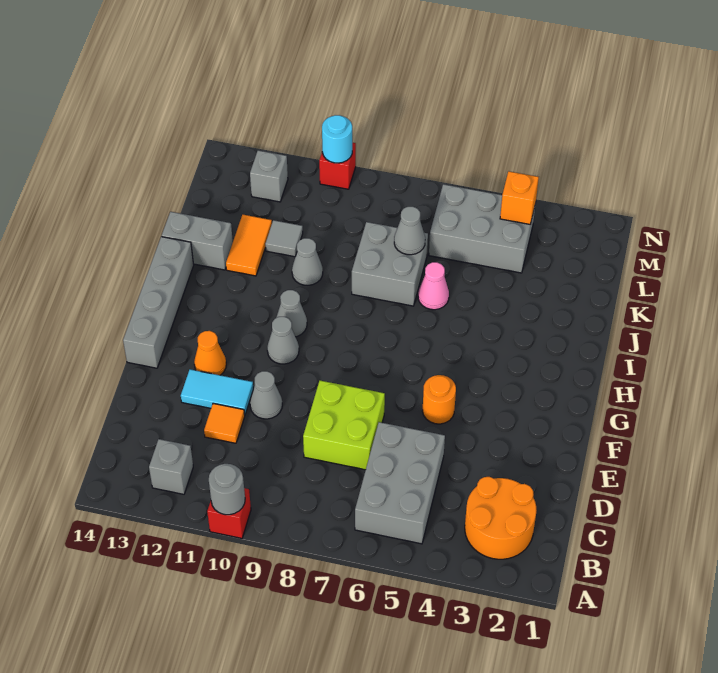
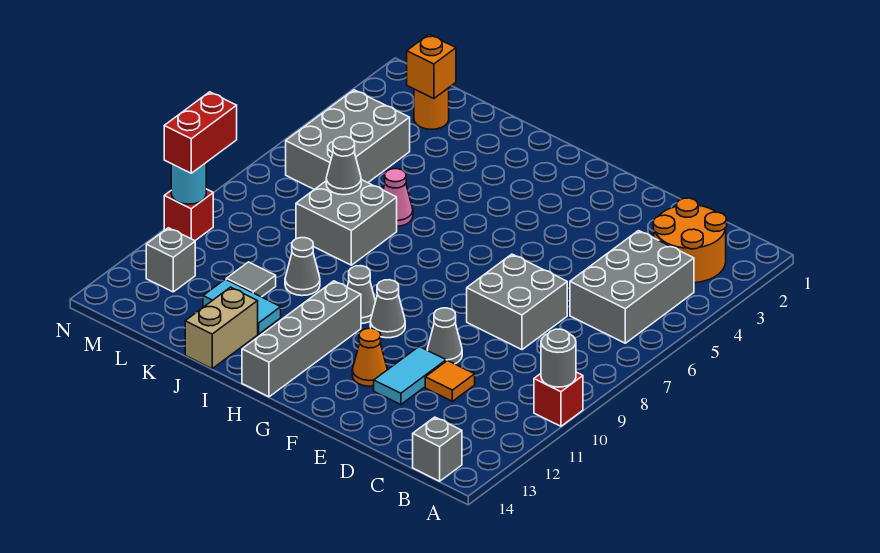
grey 2x3 brick [355,422,445,544] -> grey 2x3 brick turned to [570,231,694,343]
grey 1x1 brick [149,439,193,494] -> grey 1x1 brick moved to [413,417,462,481]
lime 2x2 brick [303,381,385,470] -> grey 2x2 brick [467,254,567,350]
orange 1x1 round brick [422,375,456,424] -> orange 1x1 round brick moved to [414,88,449,129]
grey 1x4 brick [123,237,194,368] -> grey 1x4 brick turned to [242,281,361,397]
orange 1x2 tile [226,215,272,276] -> cyan 1x2 tile [203,279,281,334]
grey 1x2 brick [162,212,233,270] -> tan 1x2 brick [185,287,258,369]
orange 1x1 brick [500,171,539,224] -> orange 1x1 brick moved to [407,35,456,99]
none -> red 1x2 brick [164,92,237,173]

